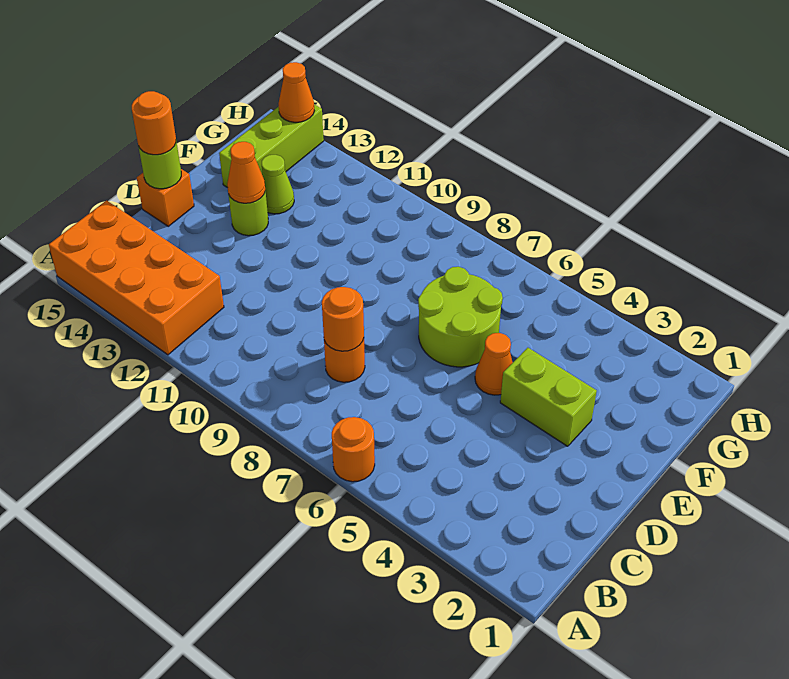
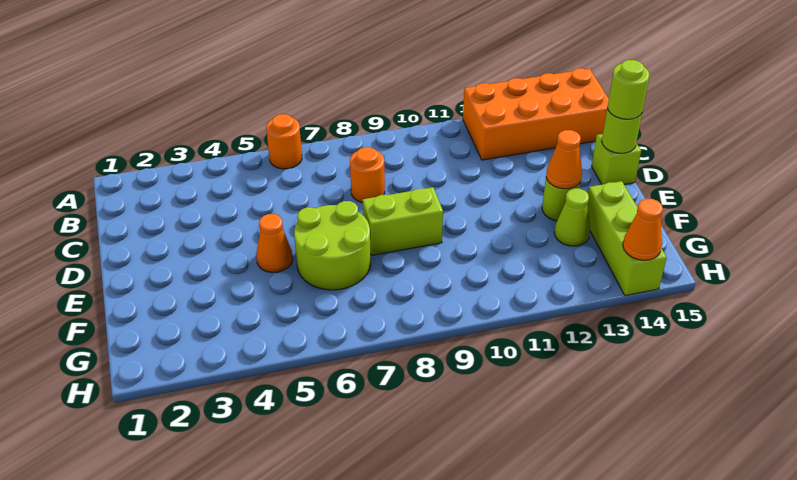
orange 1x1 round brick [322,287,364,351] -> none
orange 1x1 brick [137,169,194,226] -> lime 1x1 brick [592,134,641,184]
orange 1x1 round brick [132,91,176,155] -> lime 1x1 round brick [607,60,650,119]
lime 1x2 brick [500,348,597,446] -> lime 1x2 brick moved to [363,187,443,255]

